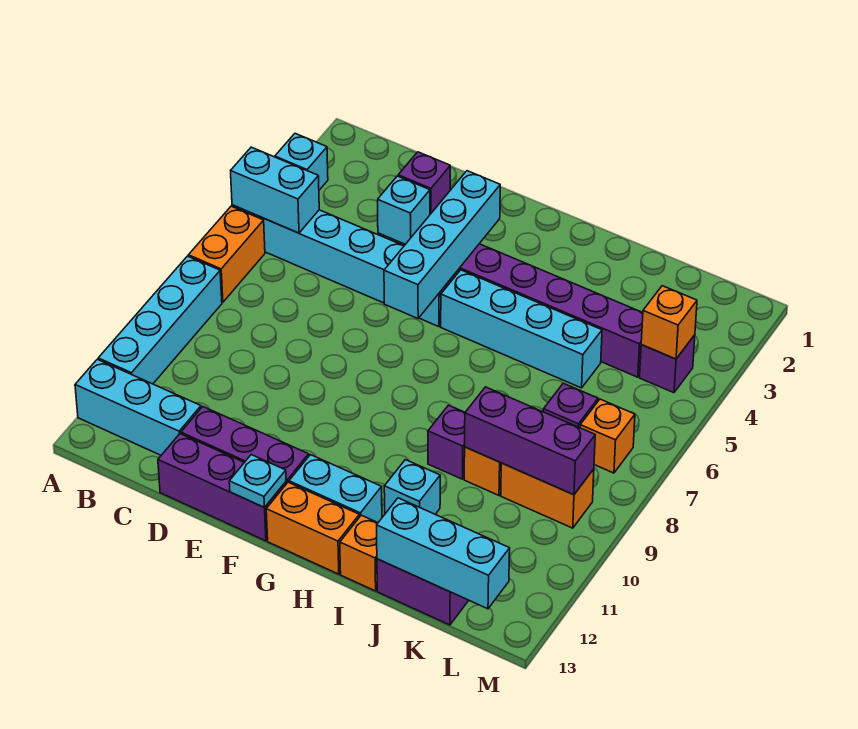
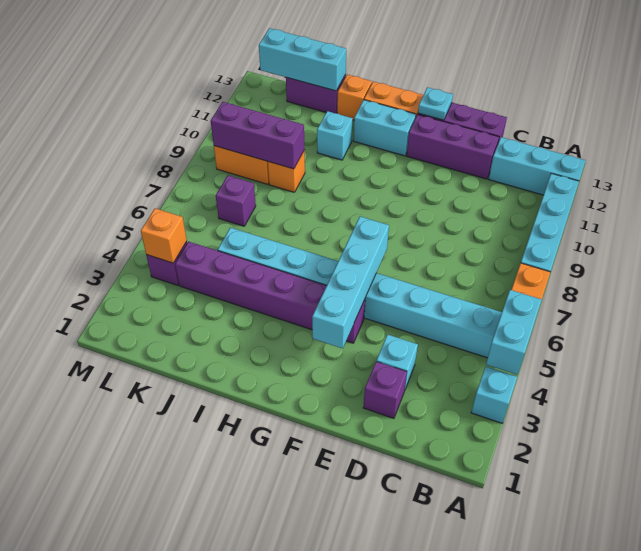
cyan 1x2 brick [231,147,319,233] -> cyan 1x2 brick turned to [486,290,542,375]
purple 1x1 brick [428,405,465,479] -> none
orange 1x1 brick [580,399,635,473] -> none

